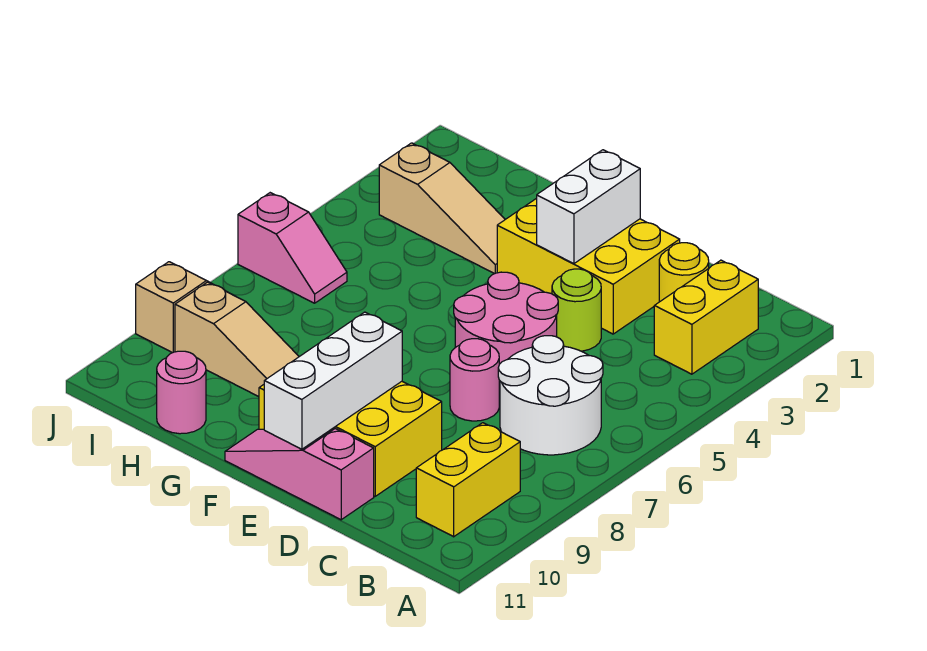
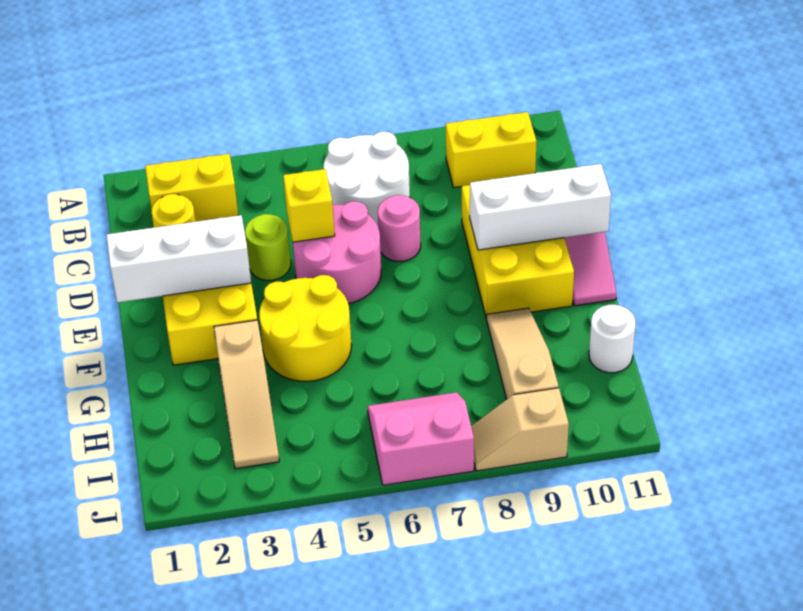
none -> yellow 1x1 brick [283,169,335,242]
white 1x2 brick [537,150,640,264] -> white 1x3 brick [106,215,251,303]
none -> yellow 2x2 round brick [259,275,352,381]
tan 1x3 slope [379,143,505,274] -> tan 1x3 slope turned to [214,320,279,469]
pink 1x1 round brick [157,351,206,434] -> white 1x1 round brick [589,305,636,373]
pink 1x2 slope [238,193,347,303] -> pink 2x2 slope [367,392,474,485]

